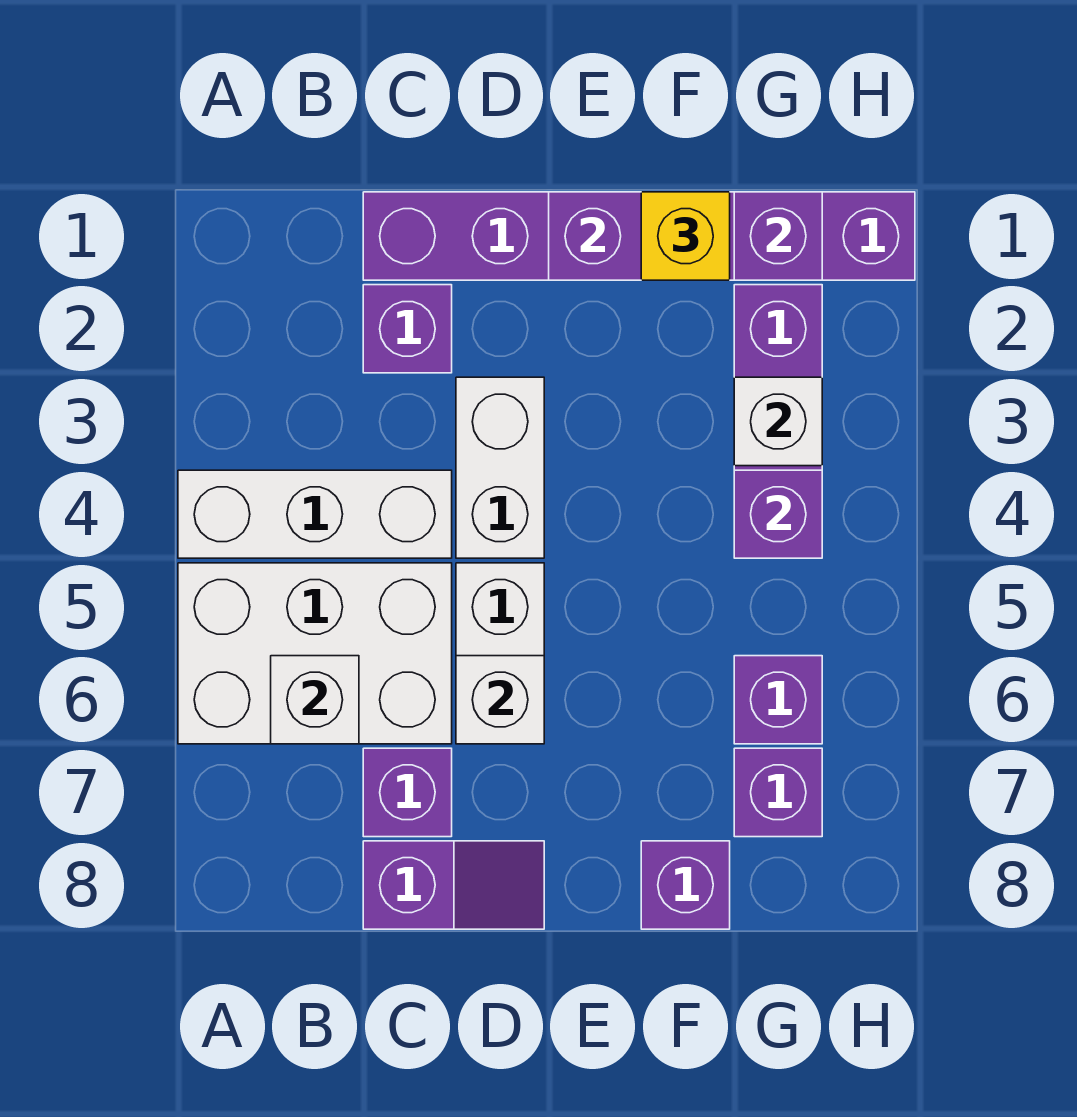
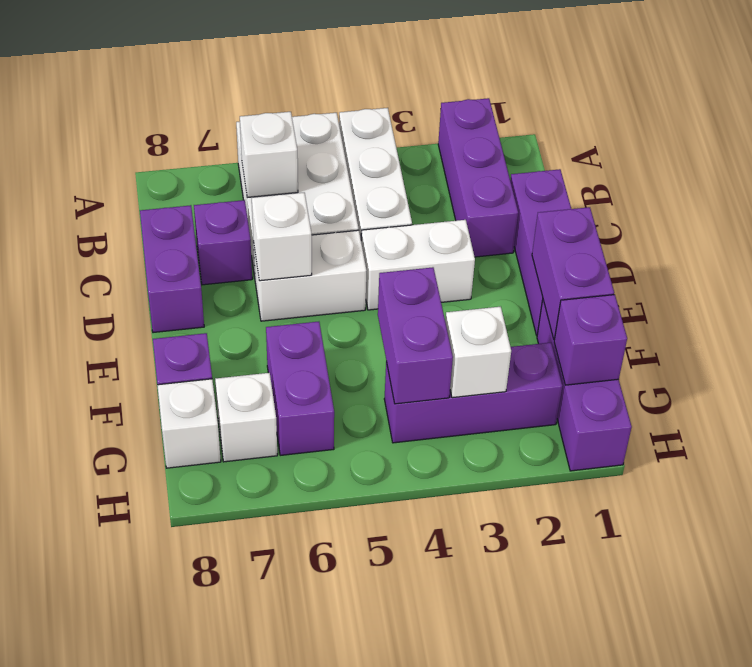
purple 1x1 brick [363,285,452,373] -> purple 1x3 brick [438,98,518,257]
purple 1x2 slope [363,841,544,929] -> purple 1x2 brick [140,205,204,333]
yellow 1x1 brick [641,192,730,280] -> none
purple 1x1 brick [734,470,822,558] -> purple 1x2 brick [378,267,453,404]
purple 1x1 brick [734,656,822,744] -> purple 1x2 brick [266,322,334,455]
purple 1x1 brick [734,748,822,837] -> white 1x1 brick [215,373,277,462]
none -> white 1x1 brick [157,379,221,468]

